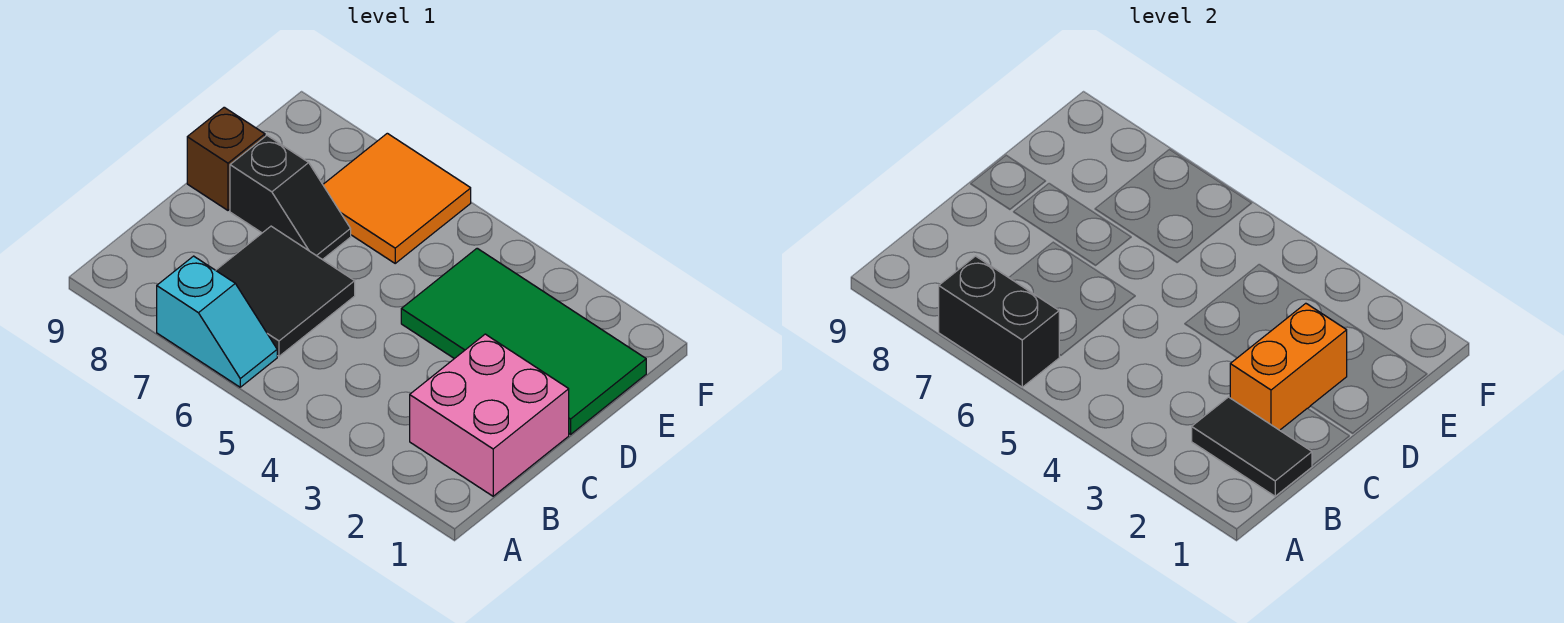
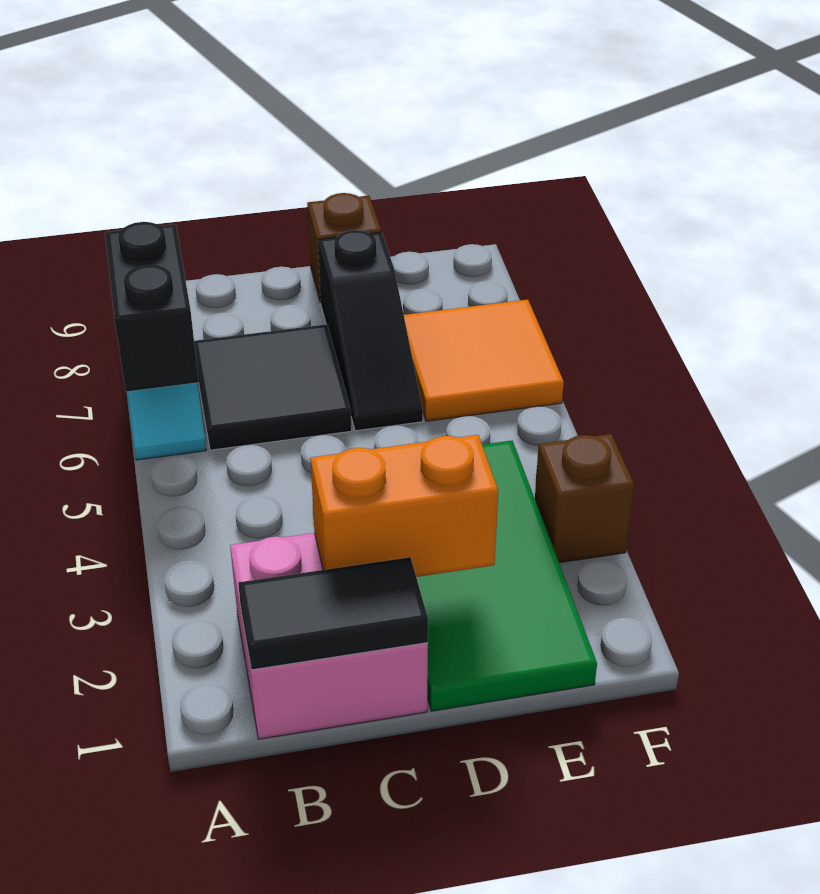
black 1x2 tile [1192,397,1312,496] -> black 1x2 tile turned to [238,557,428,670]
black 1x2 slope [230,136,351,260] -> black 1x3 slope [318,230,423,431]
none -> brown 1x1 brick [535,434,634,563]

